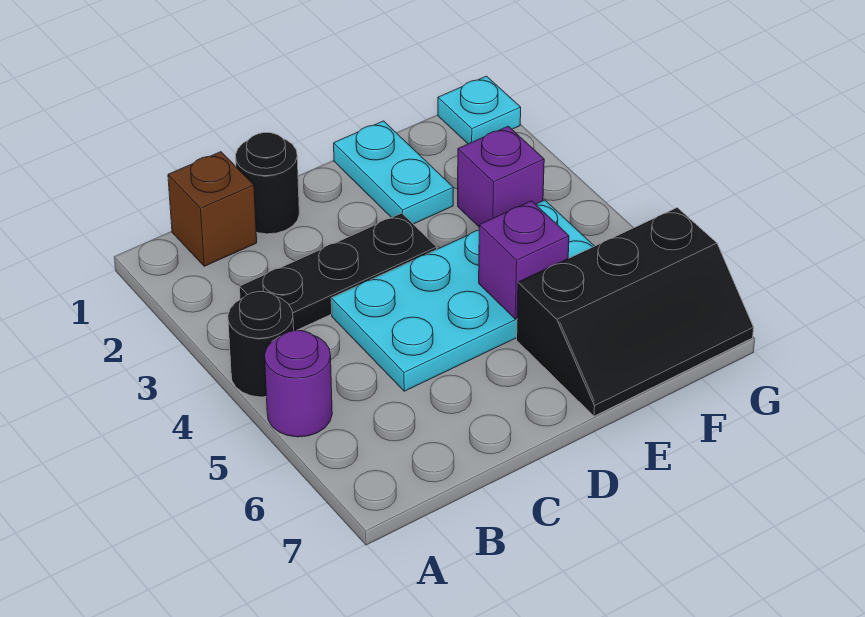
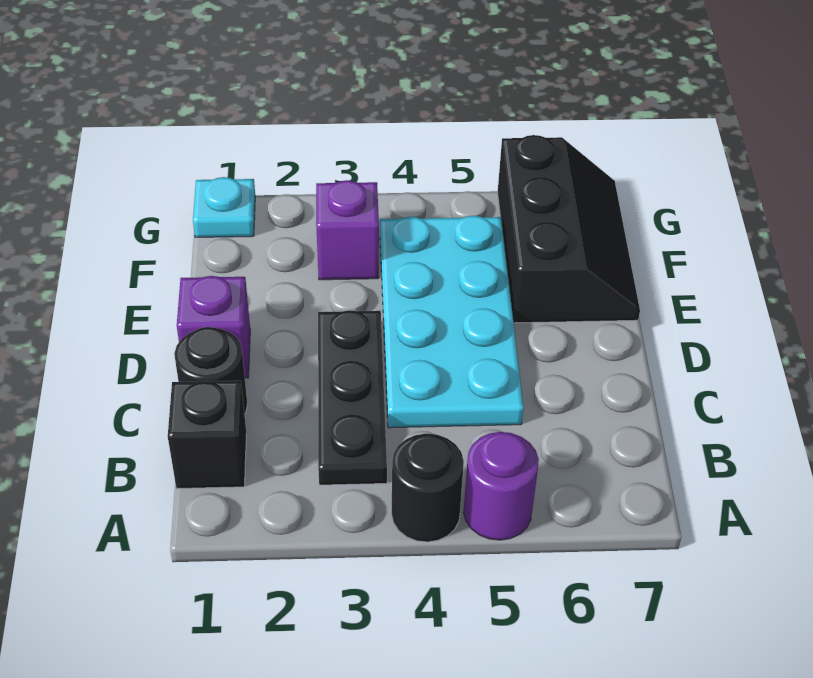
brown 1x1 brick [168,152,257,266] -> black 1x1 brick [168,381,246,489]
cyan 1x2 plate [334,121,453,224] -> none
purple 1x1 brick [479,201,569,319] -> purple 1x1 brick moved to [177,276,250,378]

